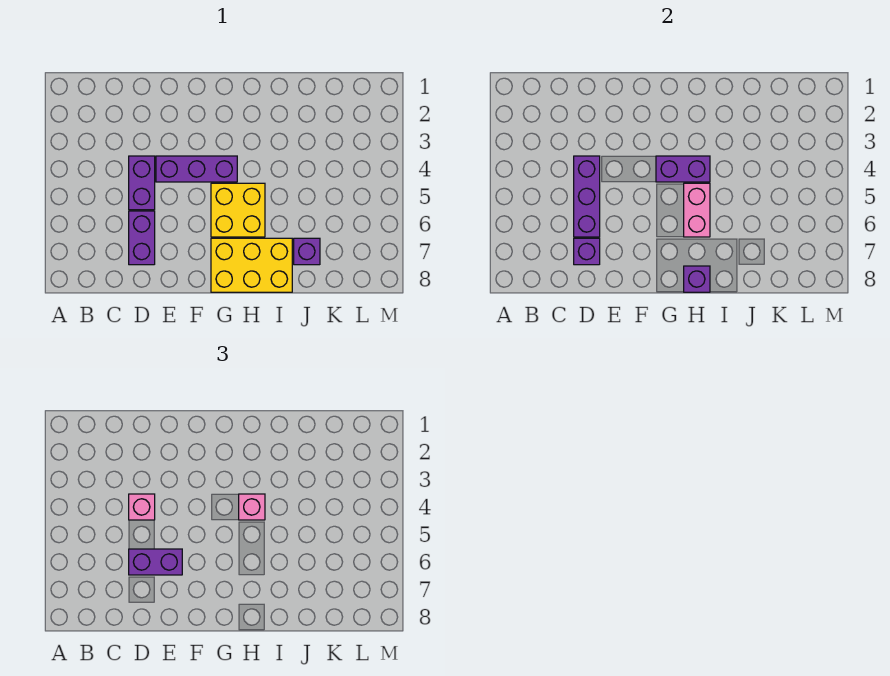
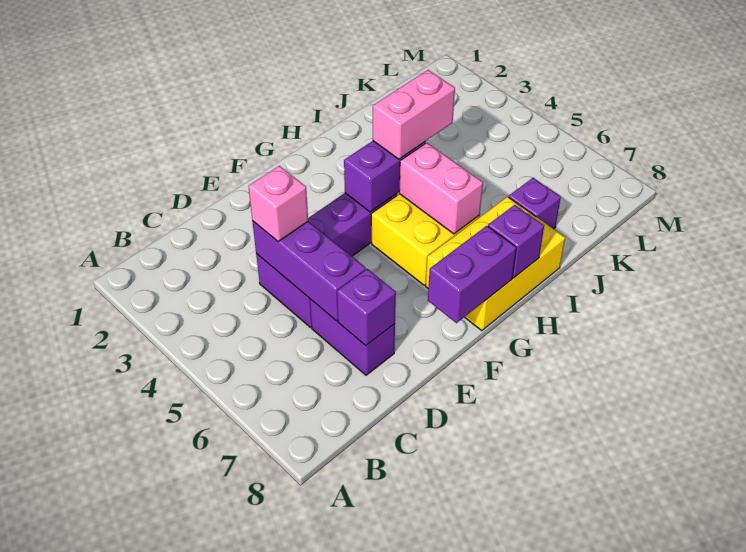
purple 1x2 brick [129,549,182,575] -> purple 1x2 brick moved to [428,226,516,323]
pink 1x1 brick [239,494,265,520] -> pink 1x2 brick [373,70,455,159]

